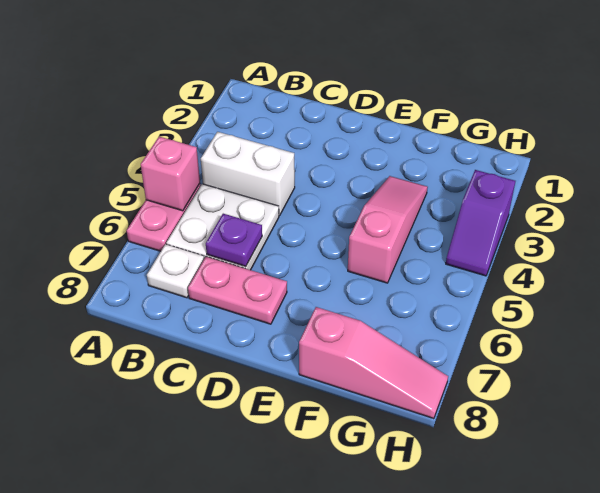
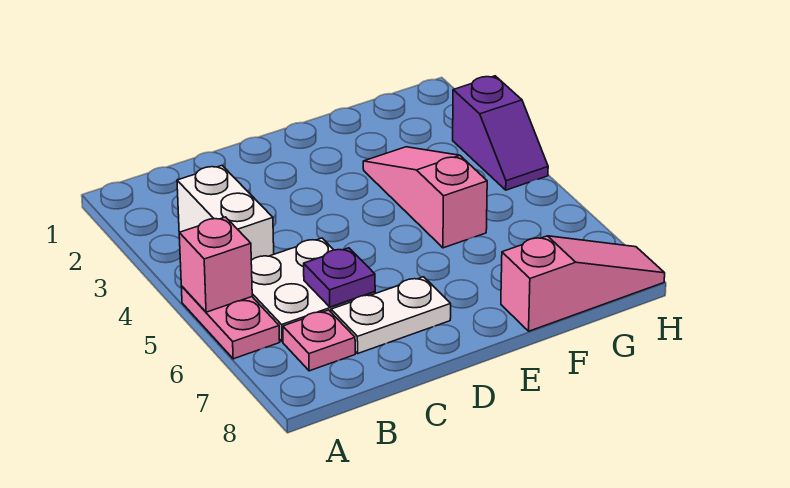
white 1x2 brick [201,132,295,216] -> white 1x2 brick turned to [177,166,274,260]
white 1x1 plate [147,244,204,298] -> pink 1x1 plate [283,310,355,371]
pink 1x2 plate [188,257,287,324] -> white 1x2 plate [331,277,451,353]

